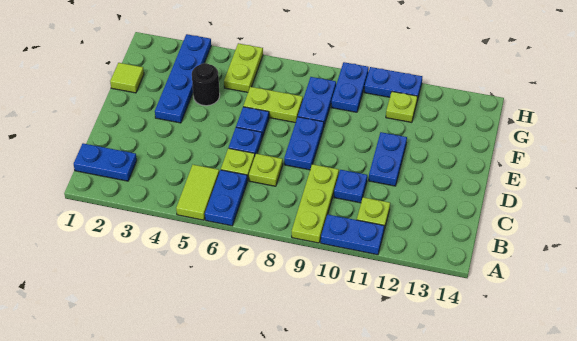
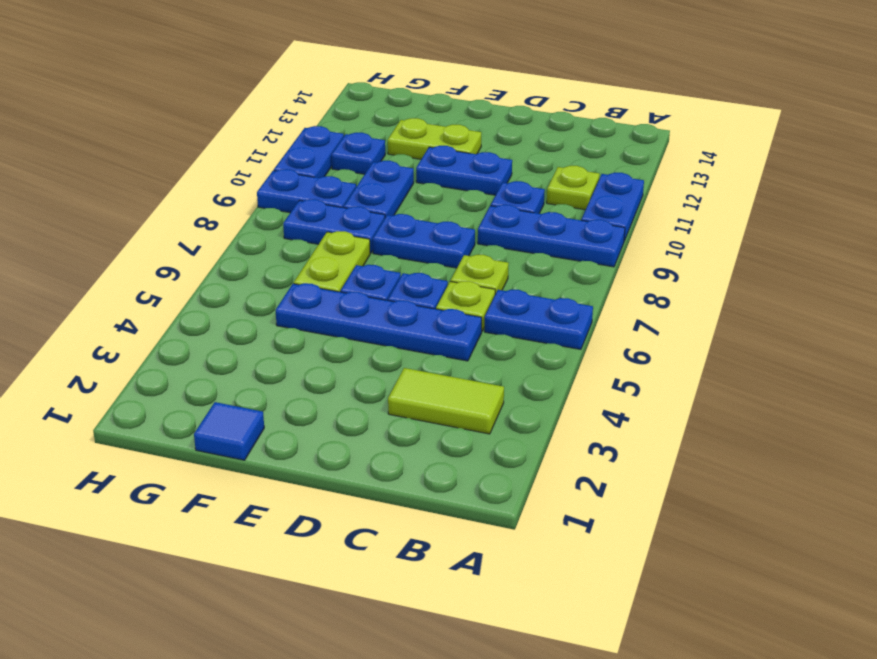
lime 1x2 tile [176,165,219,220] -> lime 1x2 tile moved to [388,368,504,434]
lime 1x3 plate [292,164,339,243] -> blue 1x3 plate [478,205,625,267]
blue 1x2 plate [74,143,137,181] -> blue 1x2 plate moved to [344,161,414,217]
blue 1x4 plate [155,34,211,123] -> blue 1x4 plate moved to [276,283,482,361]
lime 1x1 tile [110,63,144,93] -> blue 1x1 tile [194,402,264,460]
black 1x1 round brick [192,63,220,106] -> none
lime 1x2 plate [224,43,263,92] -> lime 1x2 plate moved to [388,118,481,159]
lime 1x1 plate [386,92,418,122] -> blue 1x1 plate [332,133,385,174]

